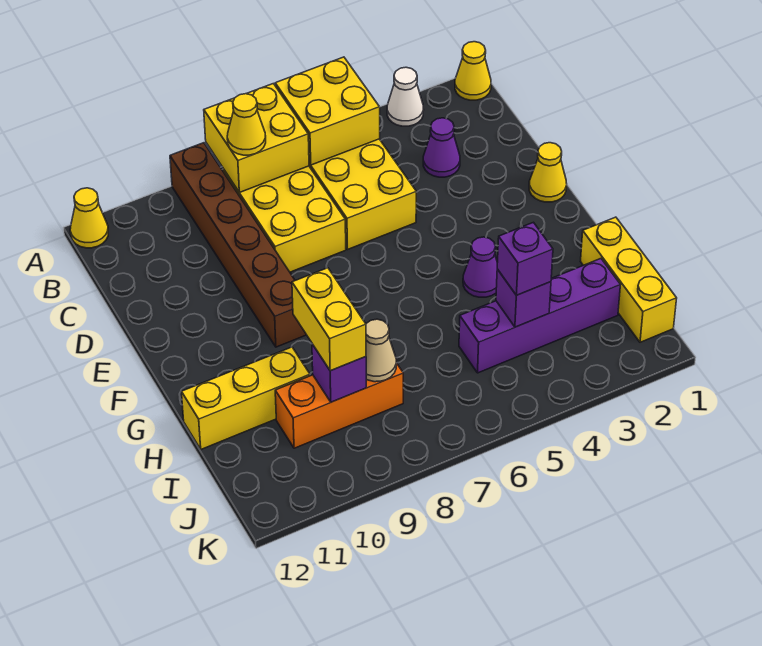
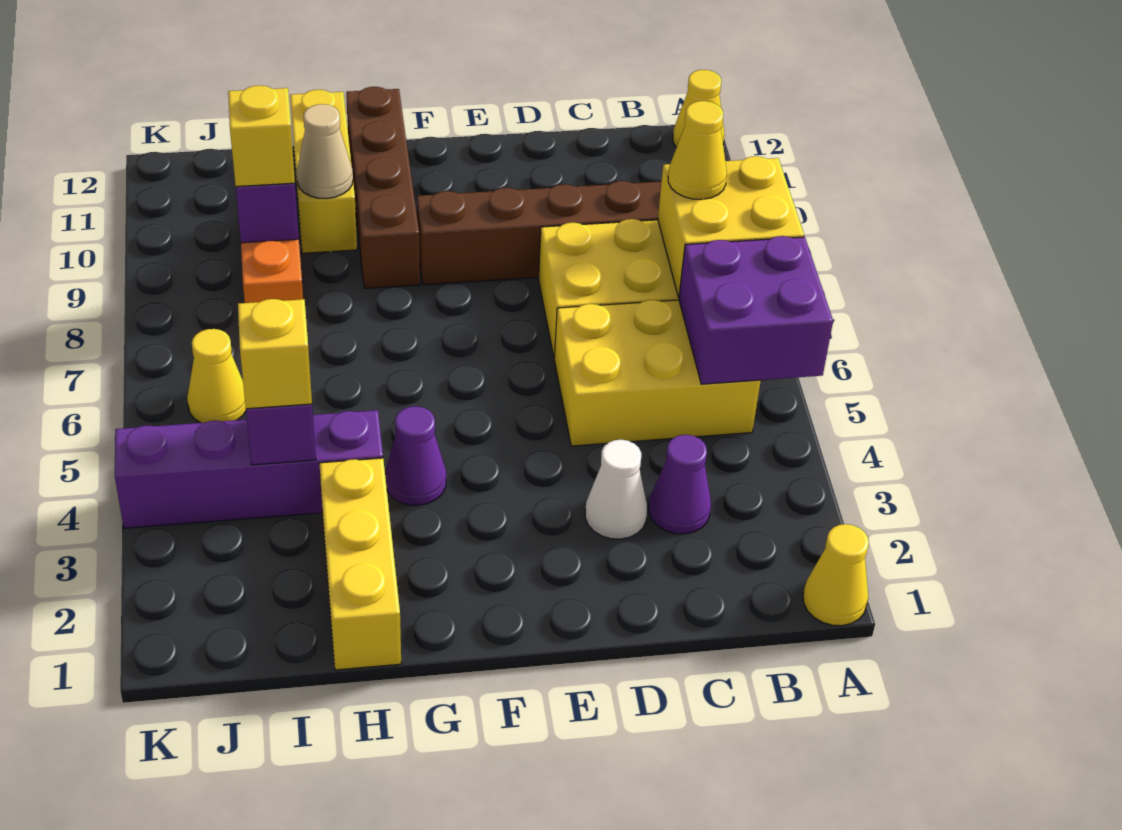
white 1x1 cone [387,67,424,126] -> white 1x1 cone moved to [585,440,647,539]
yellow 2x2 brick [275,57,380,165] -> purple 2x2 brick [679,236,833,384]
yellow 1x1 cone [529,143,567,202] -> yellow 1x1 cone moved to [187,329,246,423]
none -> brown 1x4 brick [346,87,420,289]
yellow 1x3 brick [581,217,677,342] -> yellow 1x3 brick turned to [319,458,401,670]
yellow 1x2 brick [292,268,366,371] -> yellow 1x1 brick [228,85,295,187]
purple 1x4 brick [459,259,620,373] -> purple 1x4 brick turned to [115,410,383,528]
purple 1x1 brick [497,222,553,295] -> yellow 1x1 brick [238,299,312,409]
tan 1x1 cone [366,319,396,382] -> tan 1x1 cone moved to [297,104,353,199]

